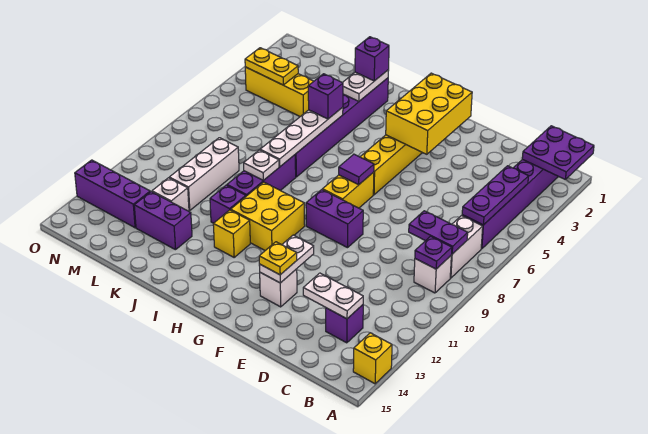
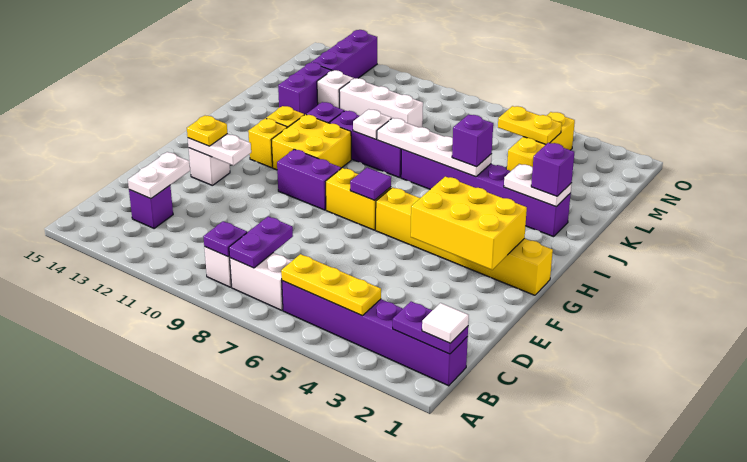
purple 2x2 plate [522,126,594,179] -> purple 1x2 plate [393,301,468,354]
yellow 1x1 brick [353,333,392,384] -> yellow 1x1 brick moved to [248,118,287,168]
none -> white 1x1 tile [422,303,469,343]
purple 1x3 plate [462,166,528,225] -> yellow 1x3 plate [281,254,381,316]
purple 1x2 brick [306,190,363,248] -> purple 1x2 brick turned to [277,149,341,210]
yellow 1x2 plate [245,48,298,85] -> yellow 1x2 plate turned to [498,106,562,144]

